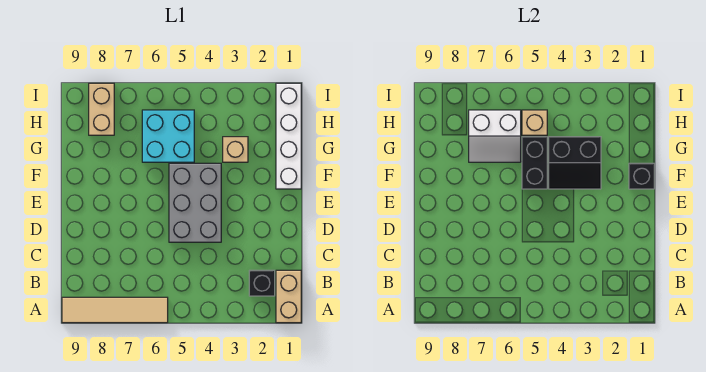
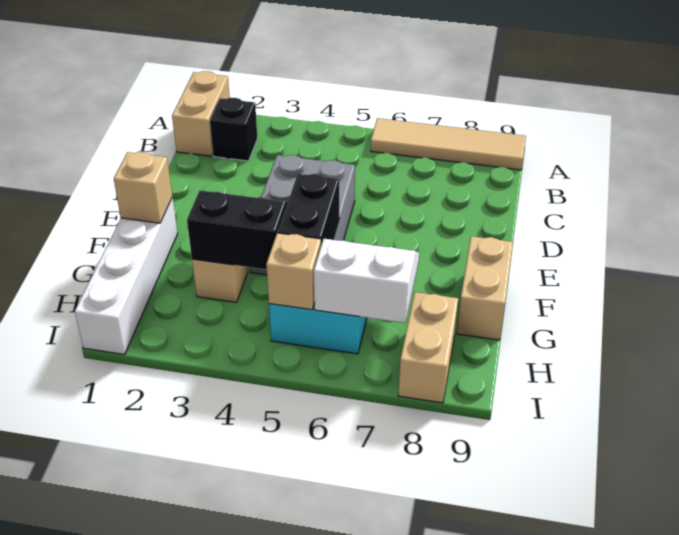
black 1x1 brick [629,163,654,189] -> tan 1x1 brick [114,152,172,223]
none -> tan 1x2 brick [457,236,513,340]

